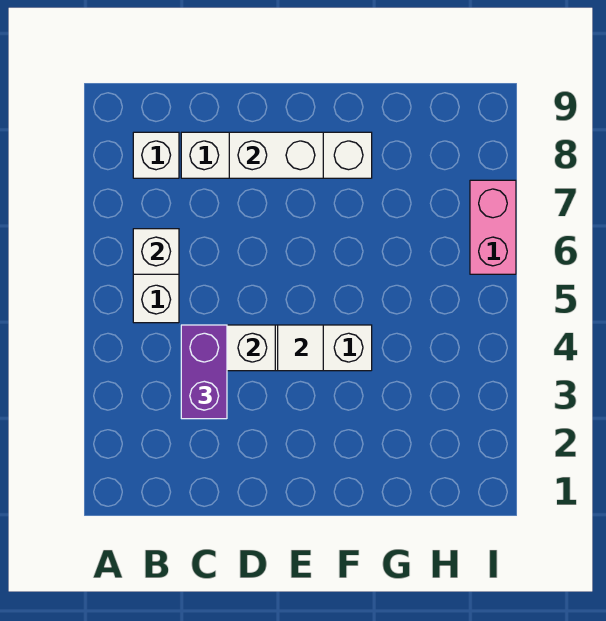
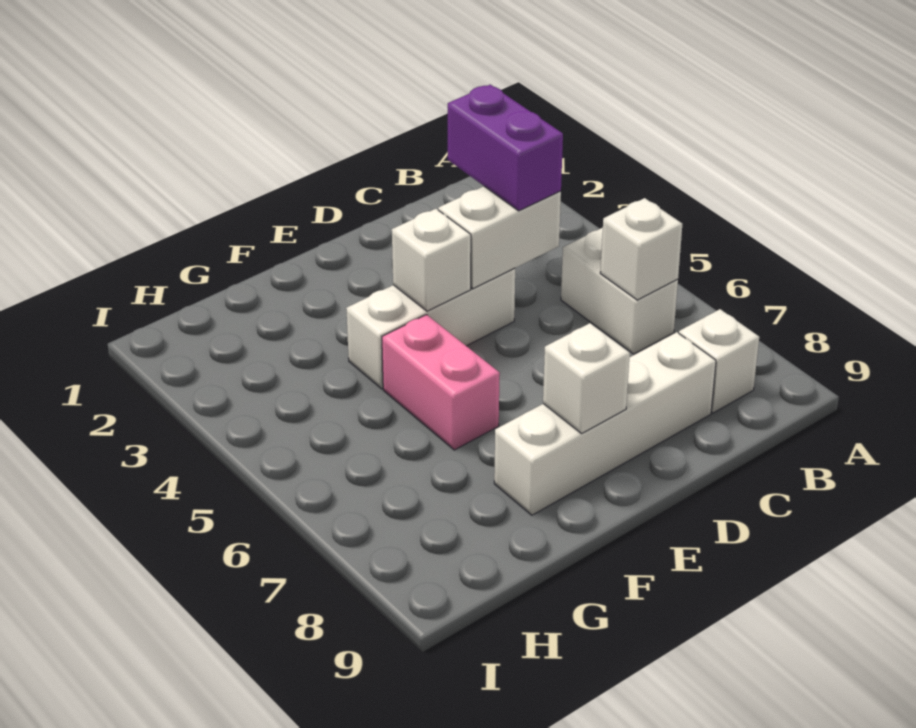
white 1x2 brick [229,132,323,178] -> white 1x1 brick [543,323,630,433]
white 1x1 tile [278,325,323,371] -> white 1x1 brick [392,209,471,311]
pink 1x2 brick [470,180,516,274] -> pink 1x2 brick moved to [382,315,500,450]

